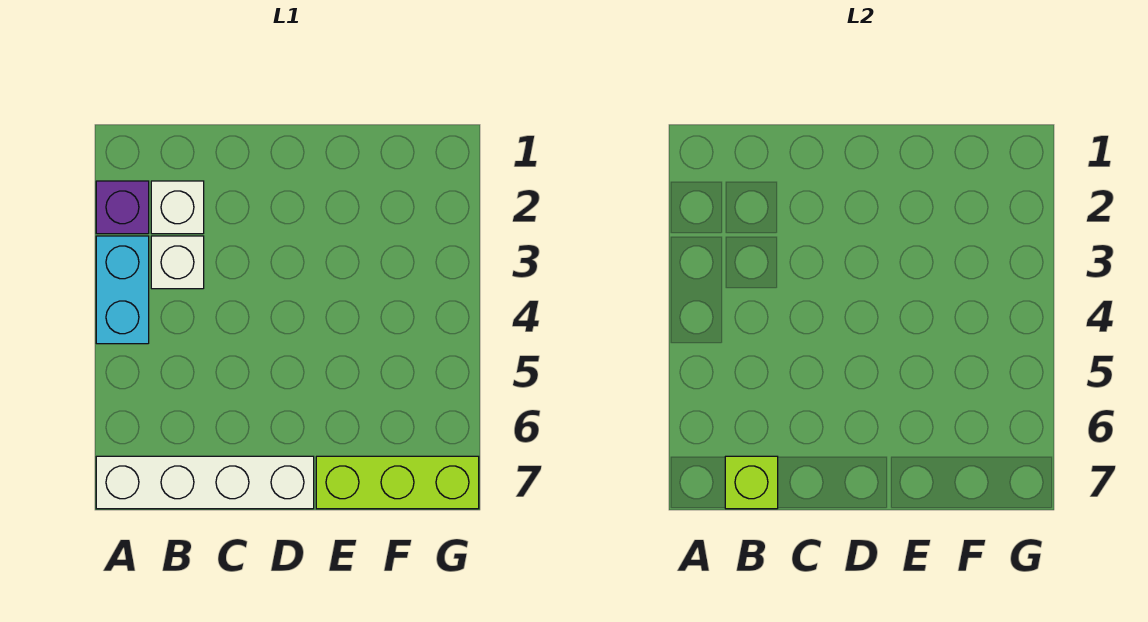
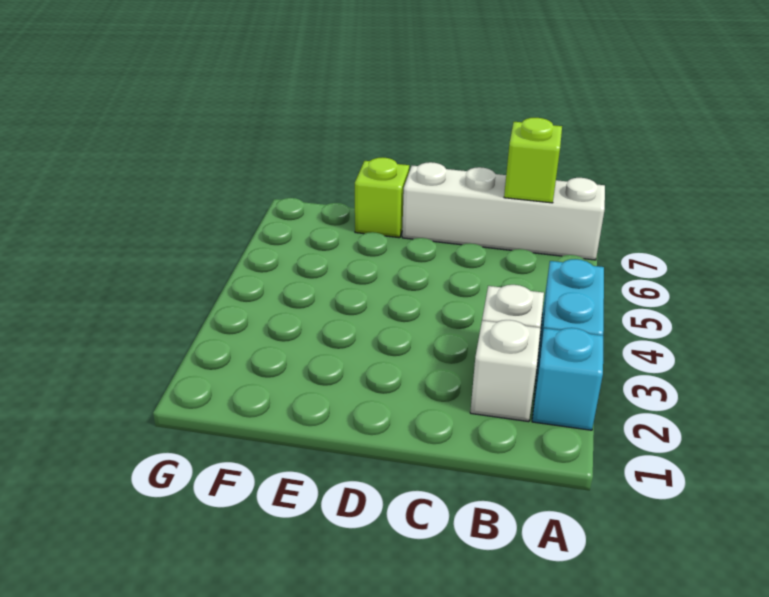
purple 1x1 brick [96,181,149,234] -> cyan 1x1 brick [532,328,603,430]
lime 1x3 brick [316,456,479,509] -> lime 1x1 brick [355,157,409,238]

